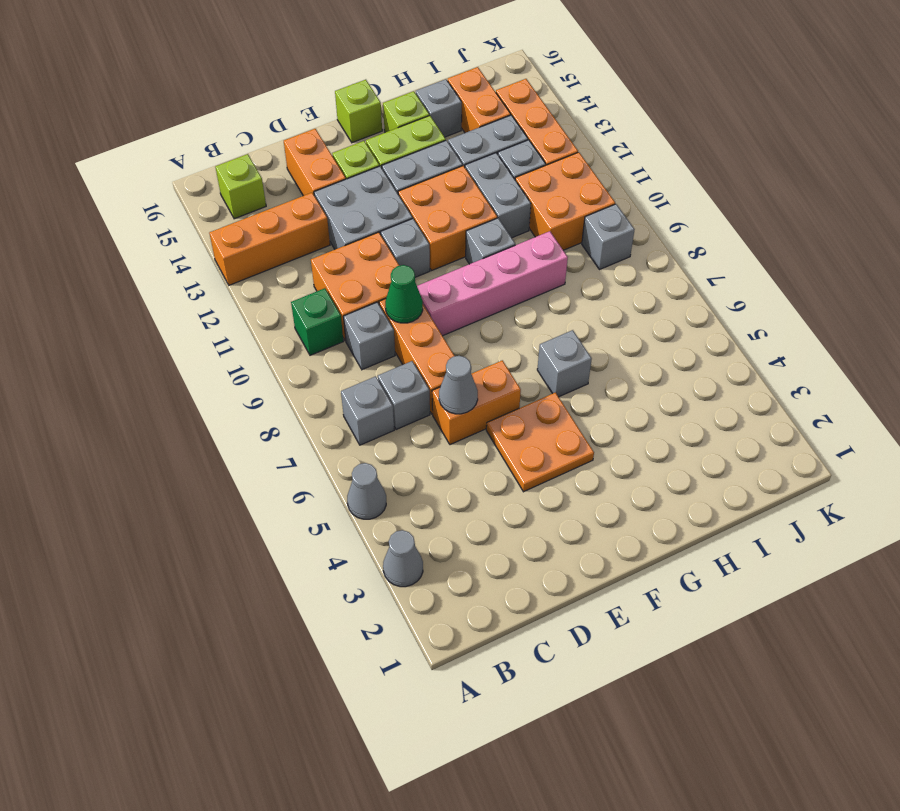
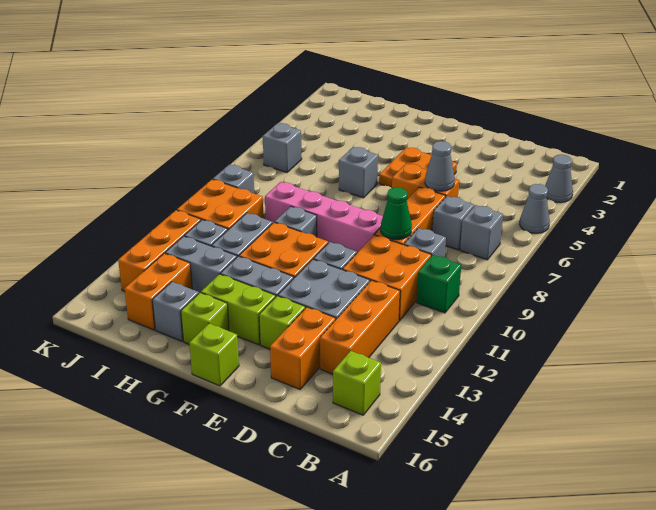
orange 1x3 brick [210,193,330,285] -> orange 1x3 brick turned to [320,280,400,374]
none -> grey 1x1 brick [263,123,302,173]

